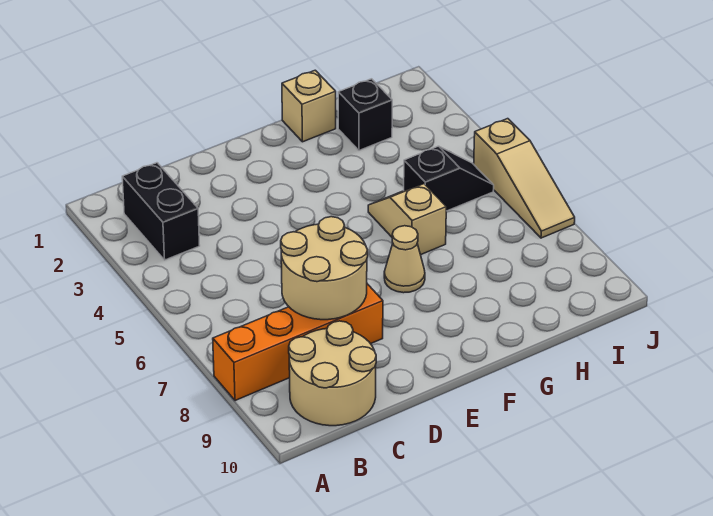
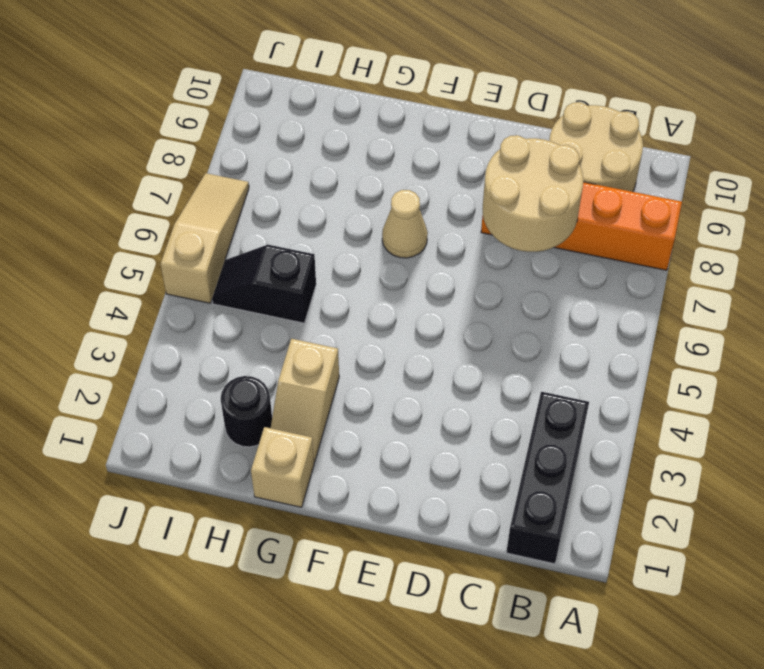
black 1x2 brick [122,163,200,260] -> black 1x3 brick [506,392,589,564]
tan 1x2 slope [368,184,446,255] -> tan 1x2 slope moved to [271,339,339,462]
black 1x1 brick [338,79,392,150] -> black 1x1 round brick [221,376,272,447]

